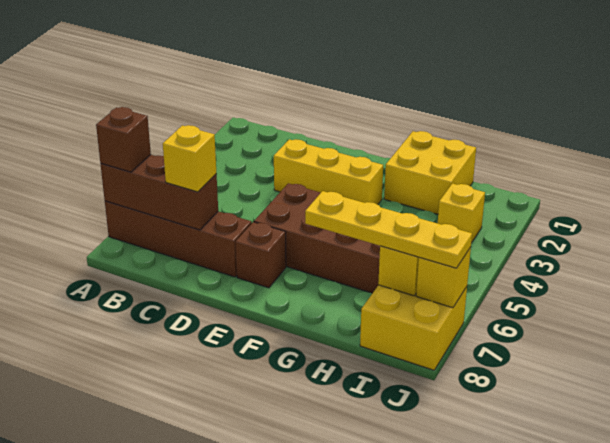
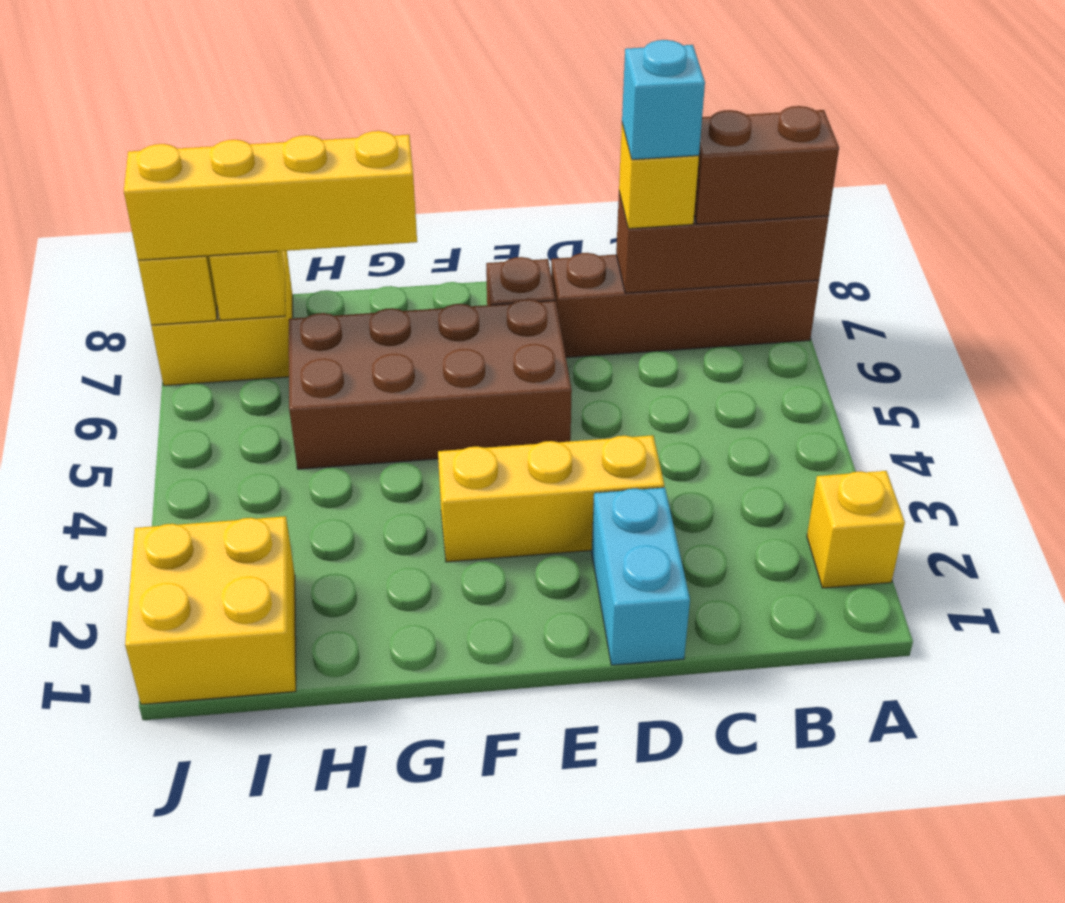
brown 1x1 brick [96,107,151,172] -> brown 1x2 brick [694,106,839,224]
none -> cyan 1x1 brick [622,40,705,160]
none -> cyan 1x2 brick [592,488,690,665]
yellow 2x2 brick [384,131,476,214] -> yellow 2x2 brick moved to [125,516,296,704]
yellow 1x4 plate [305,191,472,268] -> yellow 1x4 brick [124,131,417,260]
yellow 1x1 brick [438,183,485,243] -> yellow 1x1 brick moved to [807,471,905,588]

